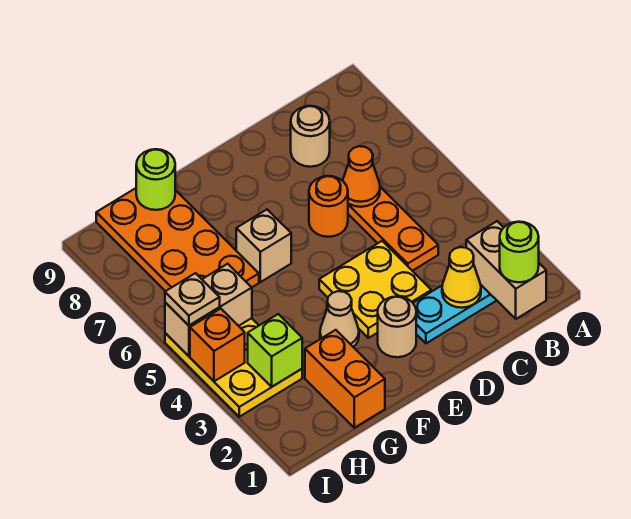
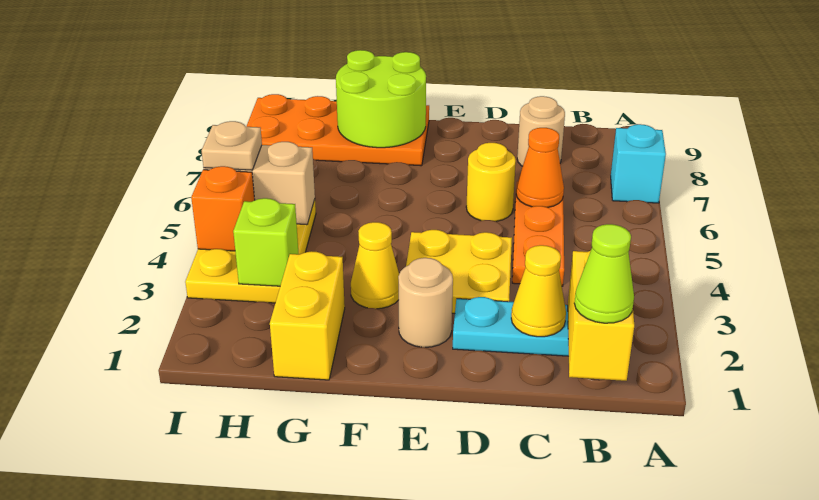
none -> cyan 1x1 brick [611,124,666,203]
tan 1x2 brick [466,221,546,319] -> yellow 1x2 brick [568,251,634,381]
lime 1x1 round brick [500,222,539,282] -> lime 1x1 cone [574,224,634,323]
orange 1x1 round brick [309,176,348,237] -> yellow 1x1 round brick [466,143,516,221]
tan 1x1 cone [320,291,359,347] -> yellow 1x1 cone [351,222,399,309]
tan 1x1 brick [236,210,291,282] -> none
orange 1x2 brick [305,330,385,428] -> yellow 1x2 brick [270,251,345,380]
orange 2x4 plate [96,188,259,291] -> orange 2x4 plate turned to [246,94,429,166]
lime 1x1 round brick [136,149,175,210] -> lime 2x2 round brick [336,50,426,148]

